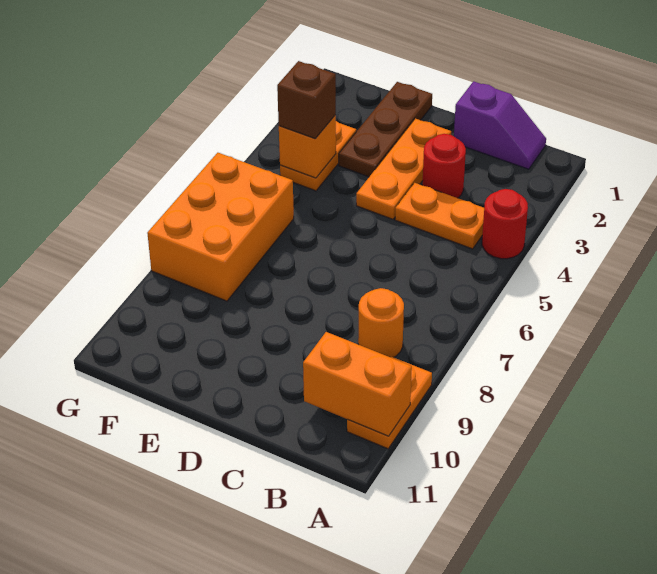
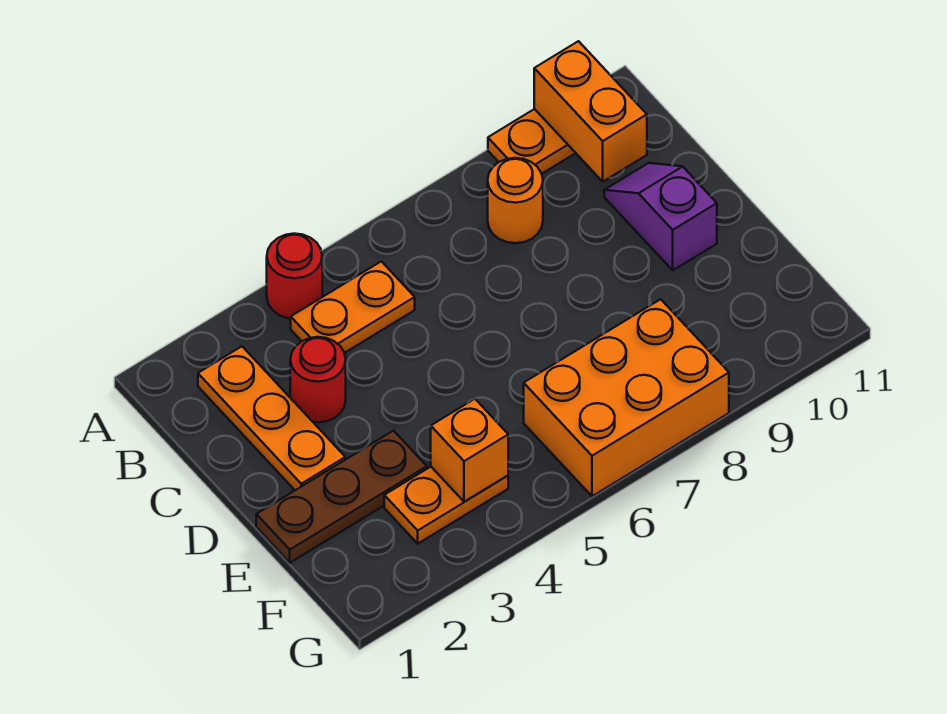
purple 1x2 slope [454,81,546,169] -> purple 1x2 slope moved to [604,163,717,270]
orange 1x2 plate [395,183,484,249] -> orange 1x2 plate turned to [291,261,415,353]
orange 1x3 plate [356,119,451,219] -> orange 1x3 plate turned to [198,346,345,490]
brown 1x1 brick [277,61,336,139] -> none

